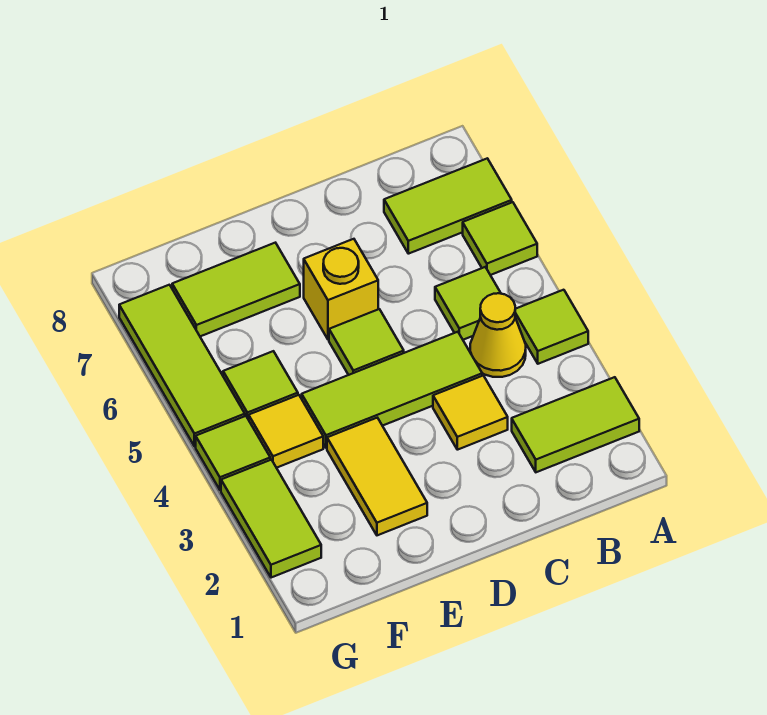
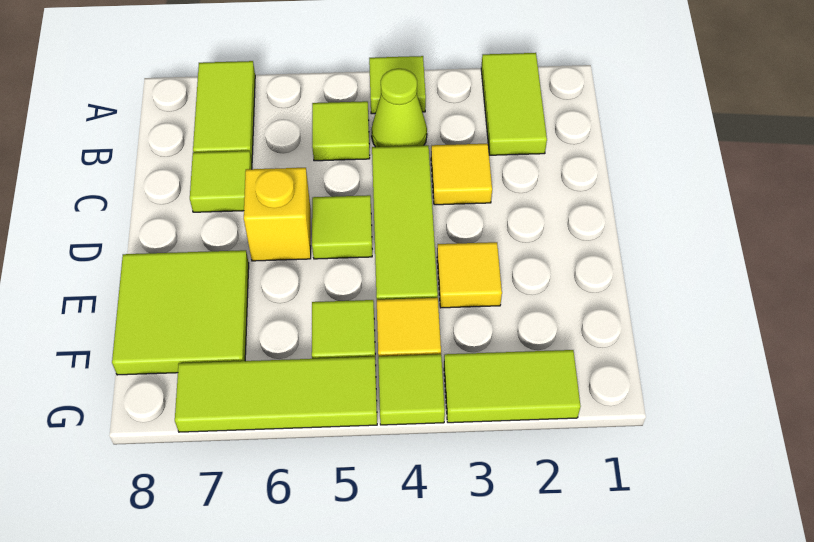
lime 1x1 tile [463,202,537,275] -> lime 1x1 tile moved to [190,151,252,212]
yellow 1x1 cone [470,293,526,377] -> lime 1x1 cone [372,69,427,147]
yellow 1x2 tile [327,418,427,535] -> yellow 1x1 tile [437,242,502,308]
lime 1x2 tile [172,243,300,336] -> lime 2x2 tile [112,250,249,375]

